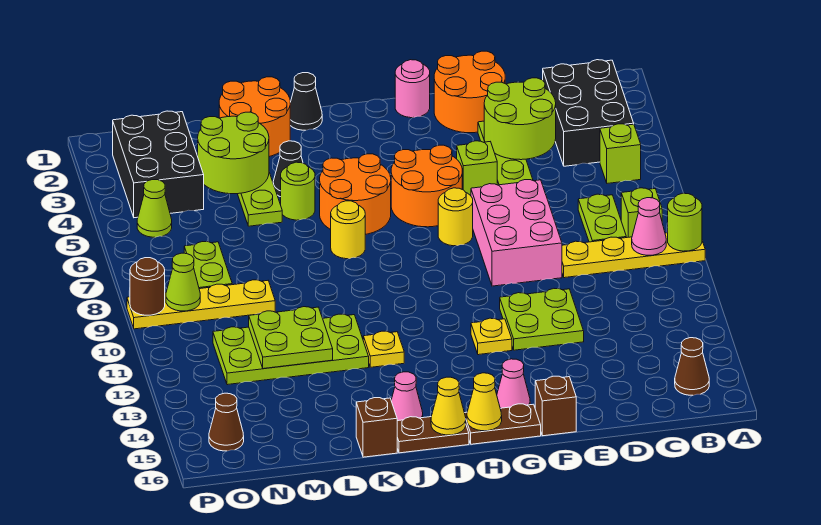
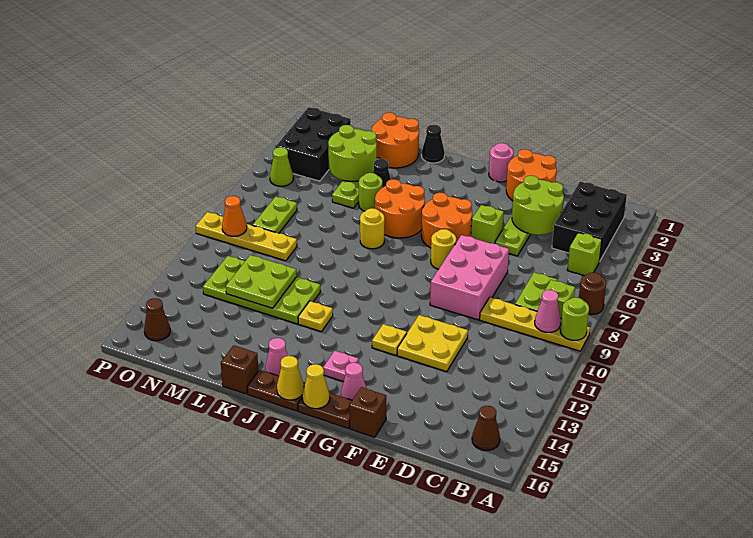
lime 2x2 plate [500,289,584,350] -> yellow 2x2 plate [397,315,468,372]
none -> pink 1x1 plate [323,351,359,382]
lime 1x1 cone [166,253,200,311] -> orange 1x1 cone [222,196,247,236]
brown 1x1 round brick [130,258,165,315] -> brown 1x1 round brick moved to [579,273,606,315]

